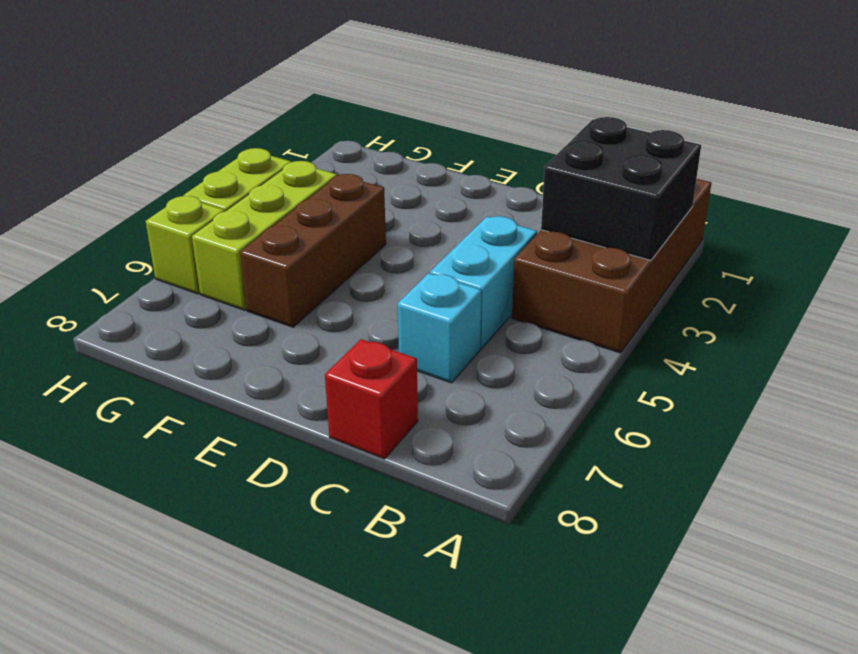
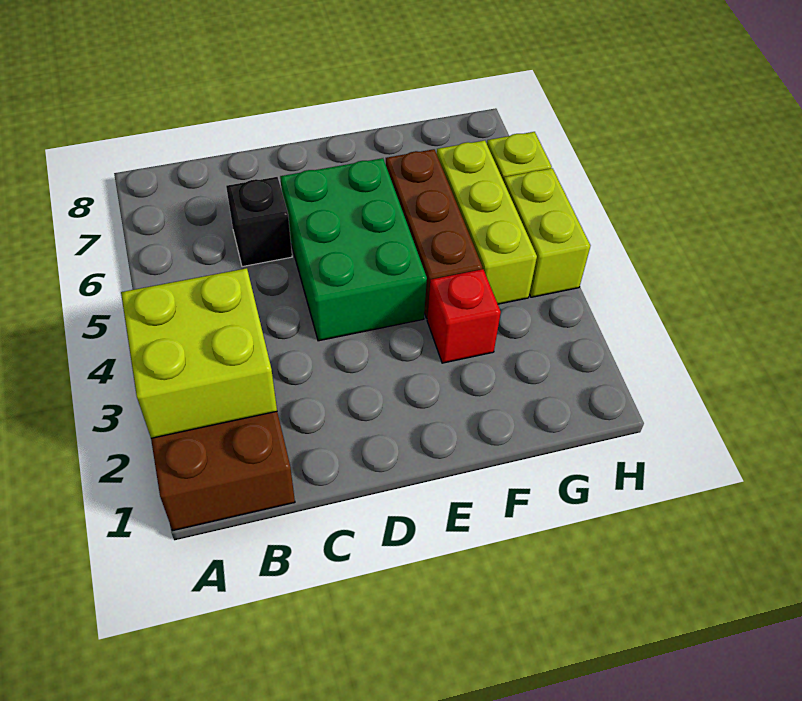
black 2x2 brick [541,117,701,260] -> lime 2x2 brick [121,268,277,438]
cyan 1x2 brick [430,216,537,349] -> none
cyan 1x1 brick [398,273,482,383] -> black 1x1 brick [226,177,292,267]
red 1x1 brick [325,339,418,459] -> red 1x1 brick moved to [427,269,501,363]
none -> green 2x3 brick [280,158,427,341]

